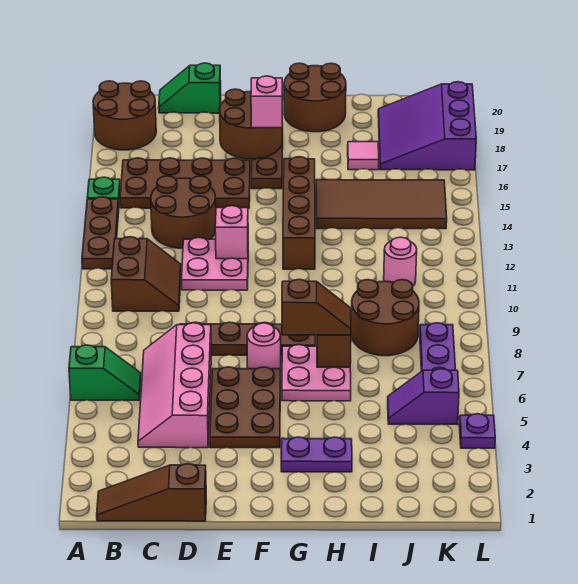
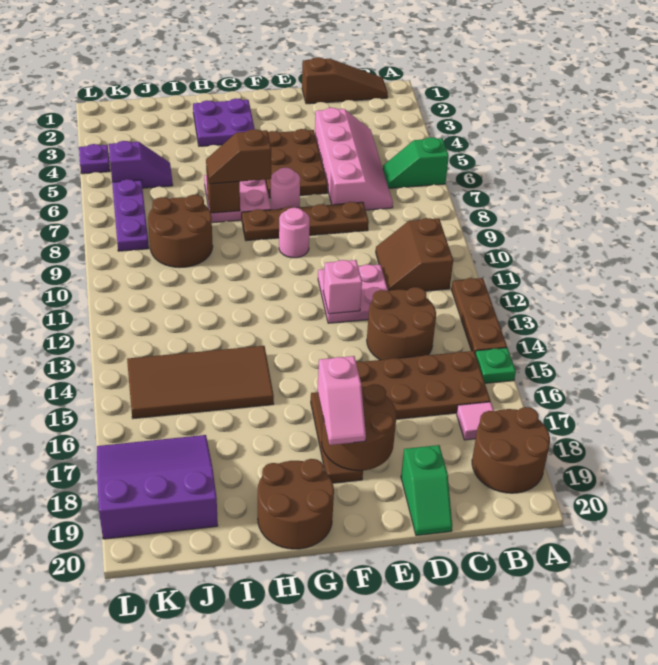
green 1x2 slope [159,63,221,113] -> green 1x2 slope turned to [401,445,452,536]
purple 1x2 plate [281,437,352,472] -> purple 2x2 plate [193,98,255,146]
brown 1x4 brick [283,157,315,269] -> none
pink 1x1 tile [348,142,379,170] -> pink 1x1 tile moved to [457,402,494,440]
pink 1x1 round brick [384,237,417,286] -> pink 1x1 round brick moved to [279,208,310,258]
purple 3x3 slope [378,82,476,170] -> purple 3x3 slope turned to [97,435,218,539]

